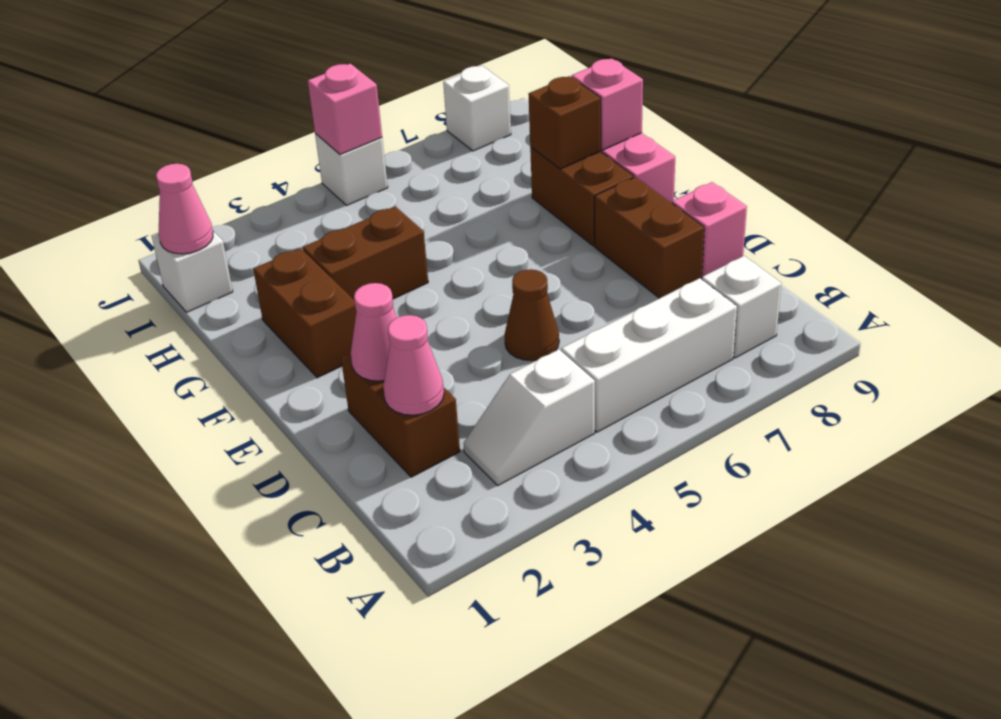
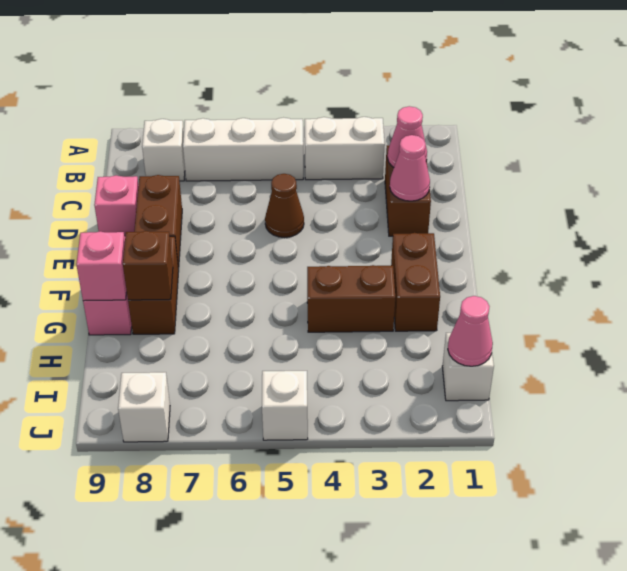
white 1x2 slope [464,349,595,485] -> white 1x2 brick [305,117,385,180]
pink 1x1 brick [308,64,382,155] -> none

